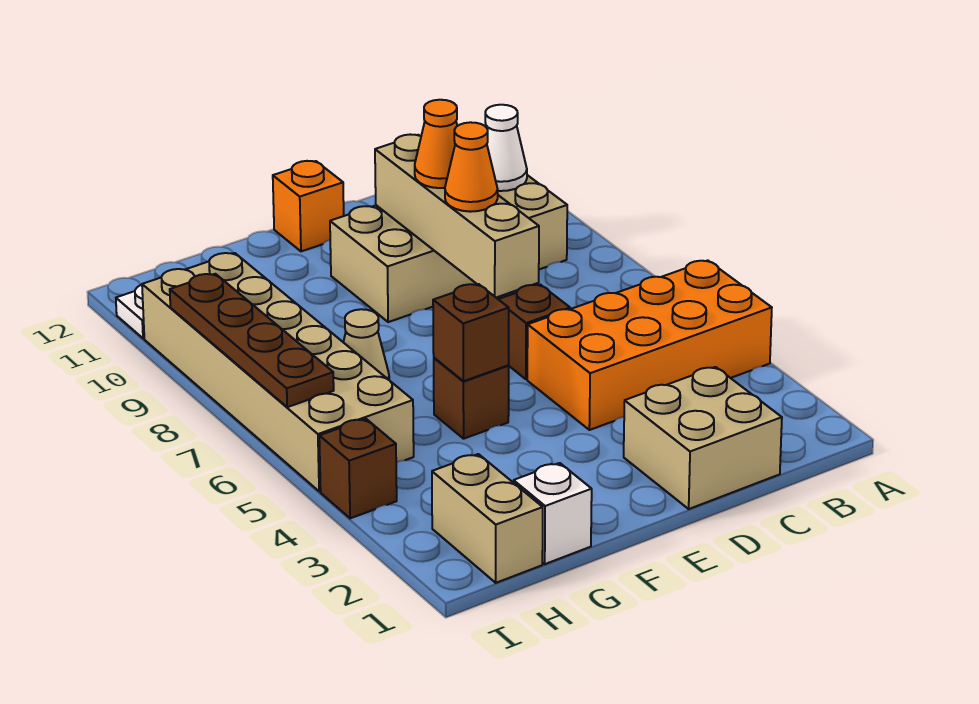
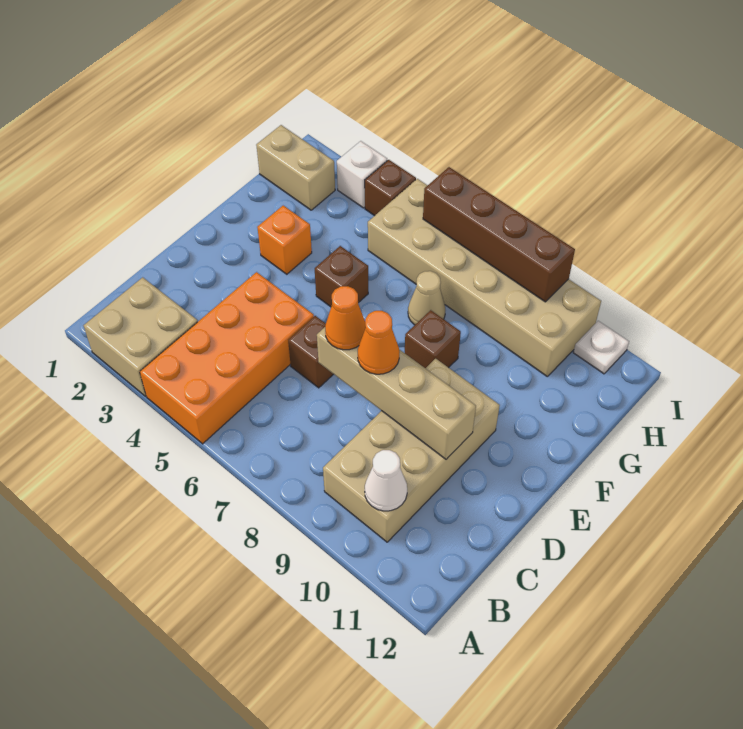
tan 2x2 brick [624,367,782,509] -> tan 2x2 brick moved to [84,277,198,396]
orange 1x1 cone [415,100,457,188] -> orange 1x1 cone moved to [325,286,366,350]
orange 1x1 brick [273,161,344,251] -> orange 1x1 brick moved to [257,206,312,274]
brown 1x1 brick [433,284,509,381] -> brown 1x1 brick moved to [405,310,461,368]
white 1x1 brick [514,463,592,564] -> white 1x1 brick moved to [337,141,387,208]
brown 1x4 plate [170,274,334,407] -> brown 1x4 brick [423,167,575,302]

